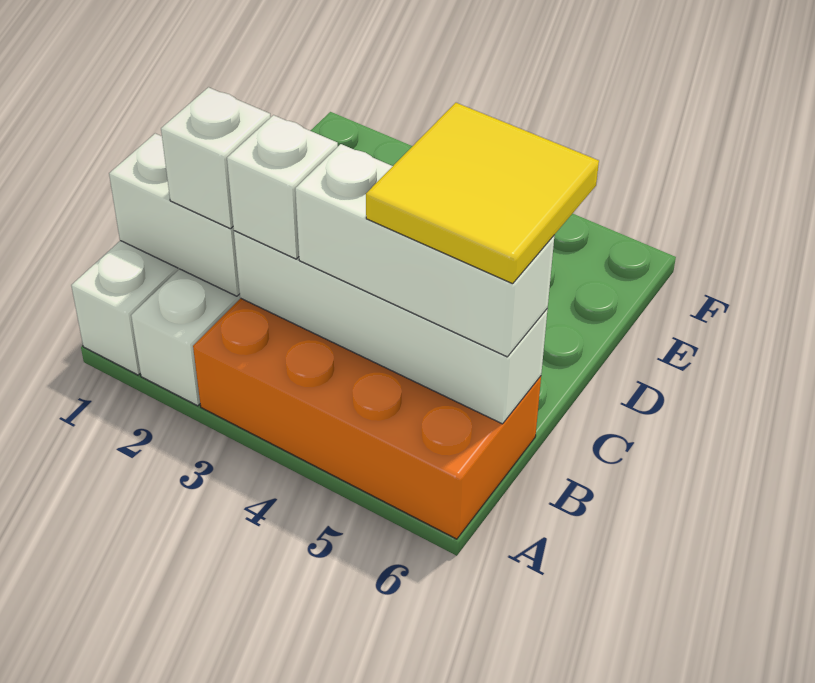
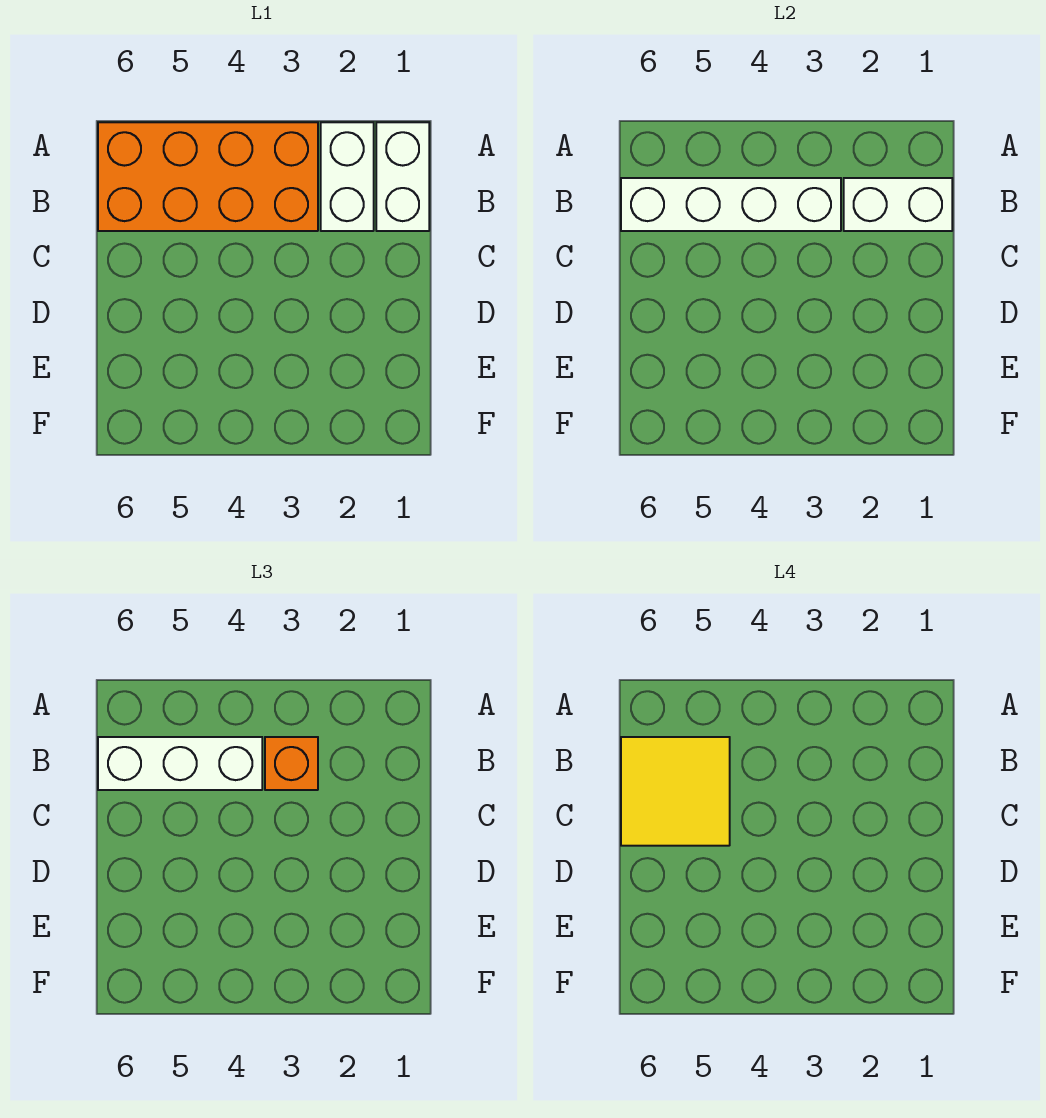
white 1x1 brick [161,87,271,229] -> none
white 1x1 brick [227,115,338,259] -> orange 1x1 brick [265,737,318,790]

